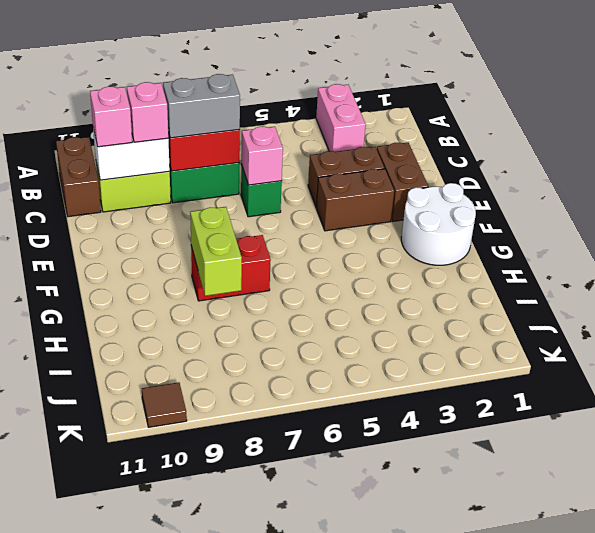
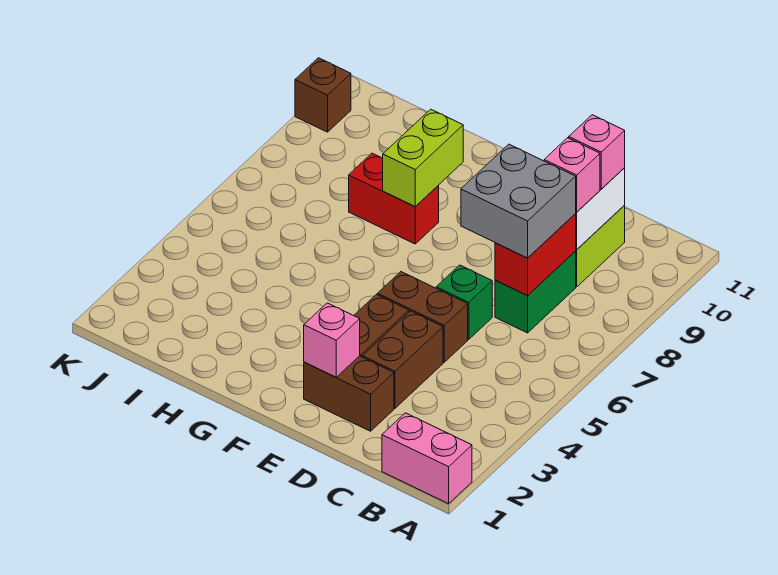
pink 1x2 brick [316,84,366,152] -> pink 1x2 brick moved to [382,413,472,504]
brown 1x2 brick [56,137,101,217] -> brown 1x2 brick moved to [377,272,468,362]
grey 1x2 brick [163,74,240,138] -> grey 2x2 brick [461,144,576,258]
pink 1x1 brick [241,127,283,185] -> pink 1x1 brick moved to [304,303,360,377]
white 2x2 round brick [401,183,476,265] -> none
red 1x2 brick [191,235,271,301] -> red 1x2 brick turned to [349,153,439,244]
lime 1x2 brick [190,207,242,296] -> lime 1x2 brick turned to [383,109,463,207]
brown 1x1 tile [142,382,187,427] -> brown 1x1 brick [295,58,351,132]

